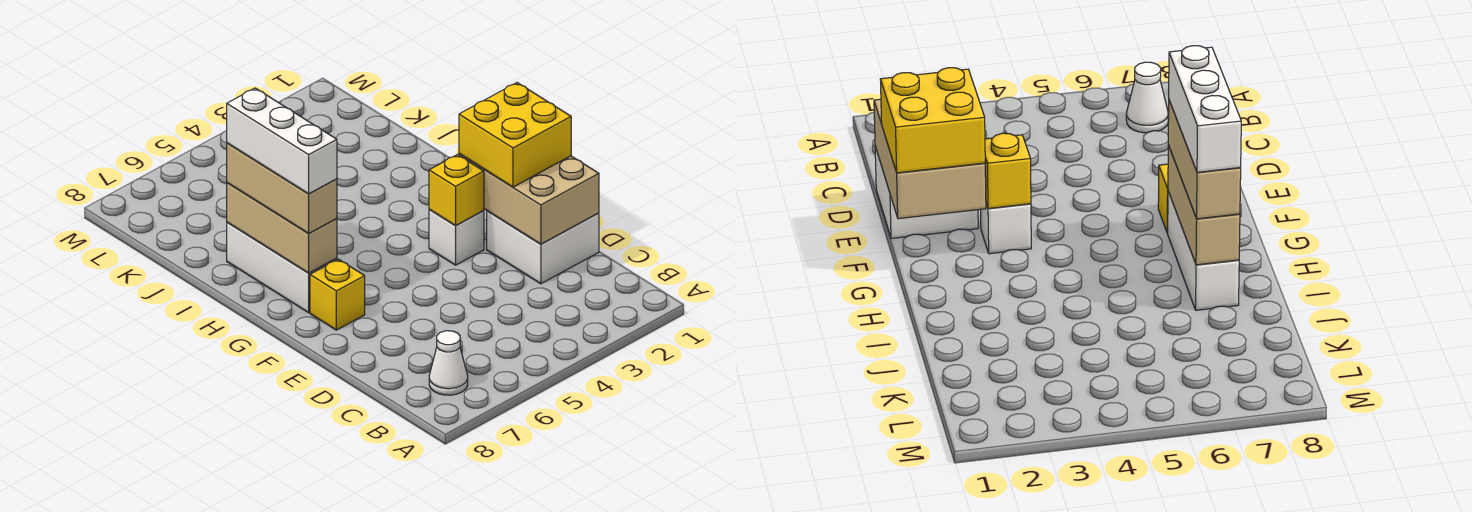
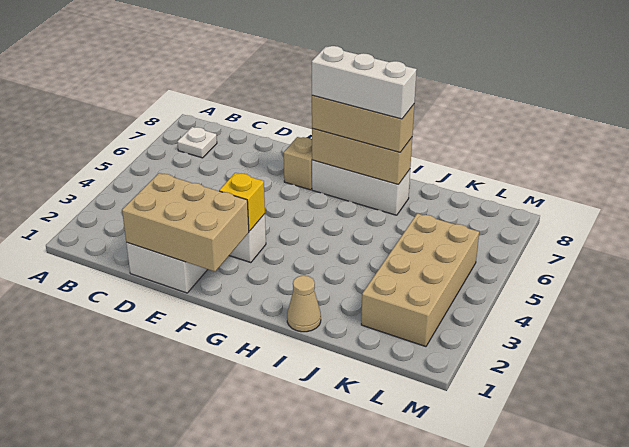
white 1x1 cone [429,331,468,395] -> white 1x1 plate [177,127,217,158]
yellow 2x2 brick [459,83,571,187] -> none
yellow 1x1 brick [310,259,365,330] -> tan 1x1 brick [284,137,312,190]
none -> tan 1x1 cone [287,276,321,332]
none -> tan 2x4 brick [361,213,479,347]

